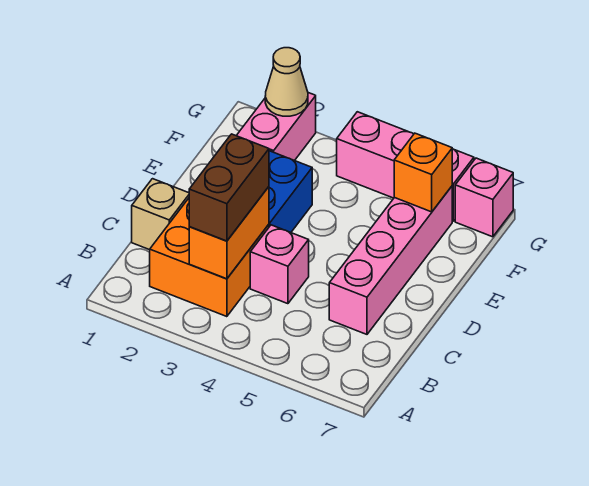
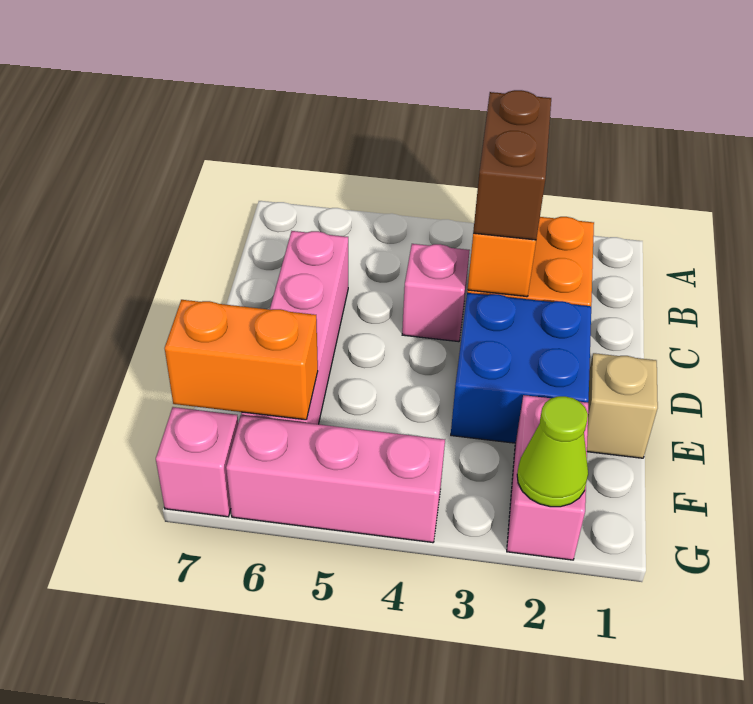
tan 1x1 brick [132,179,189,250] -> tan 1x1 brick moved to [587,353,658,458]
orange 1x1 brick [394,133,452,212] -> orange 1x2 brick [165,300,318,420]
tan 1x1 cone [265,48,308,116] -> lime 1x1 cone [517,396,588,507]

